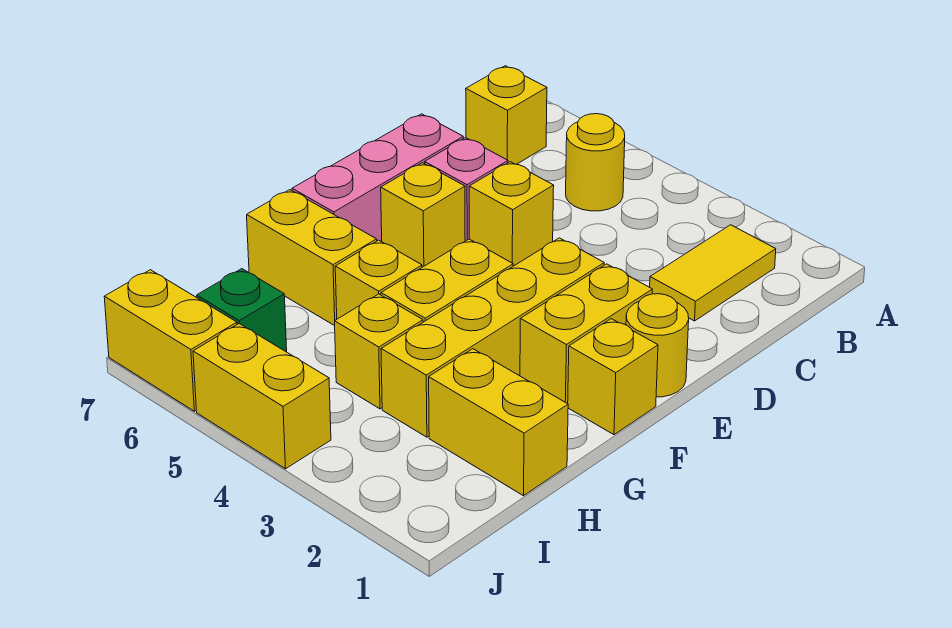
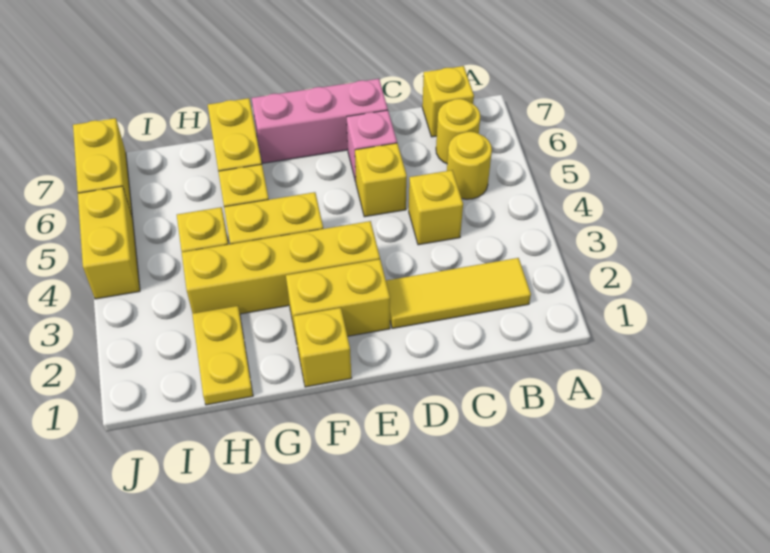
yellow 1x2 tile [650,225,776,321] -> yellow 1x3 tile [386,258,531,328]
yellow 1x1 round brick [626,294,689,397] -> yellow 1x1 round brick moved to [436,99,480,164]
yellow 1x1 brick [381,163,465,267] -> yellow 1x1 brick moved to [409,170,463,245]
yellow 1x2 brick [429,349,568,496] -> yellow 1x2 plate [192,306,253,405]
green 1x1 brick [197,269,287,352] -> none

